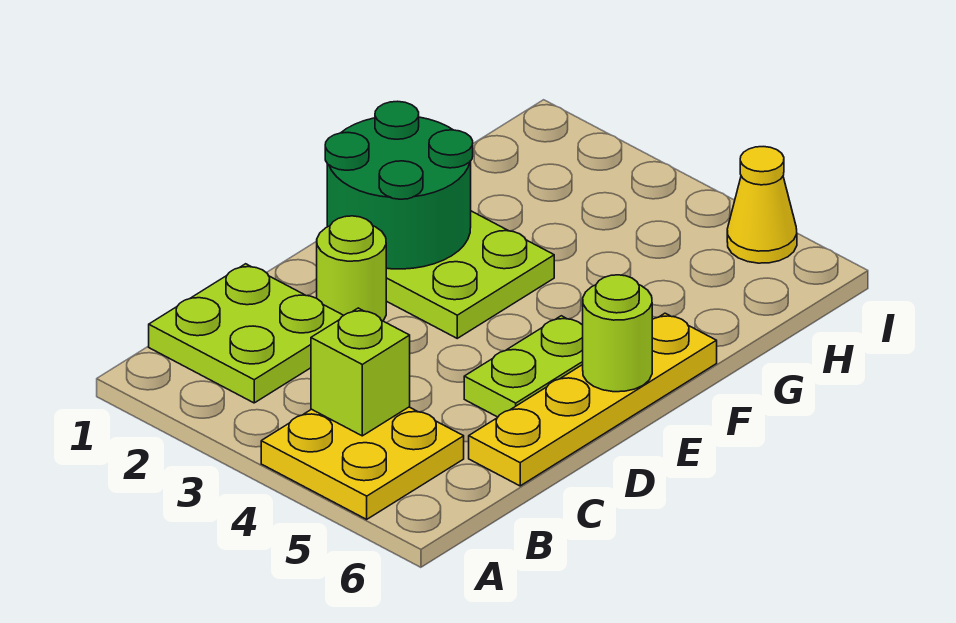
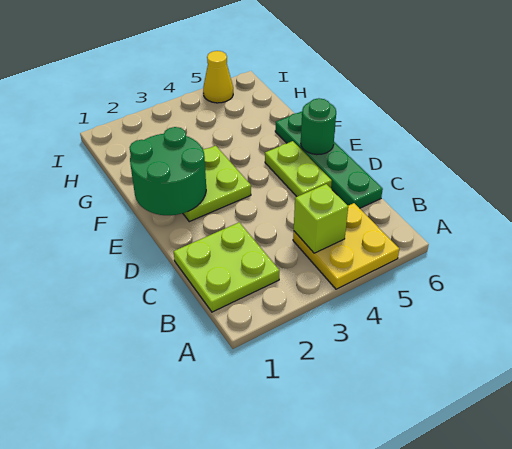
yellow 1x4 plate [469,313,717,486] -> green 1x4 plate [275,112,383,208]
lime 1x1 round brick [317,216,386,321] -> none
lime 1x1 round brick [583,275,652,392] -> green 1x1 round brick [301,98,336,155]

